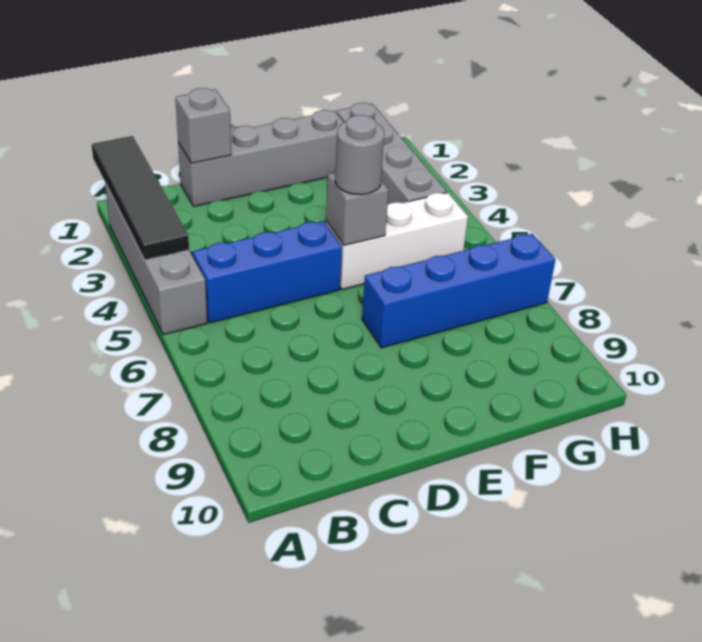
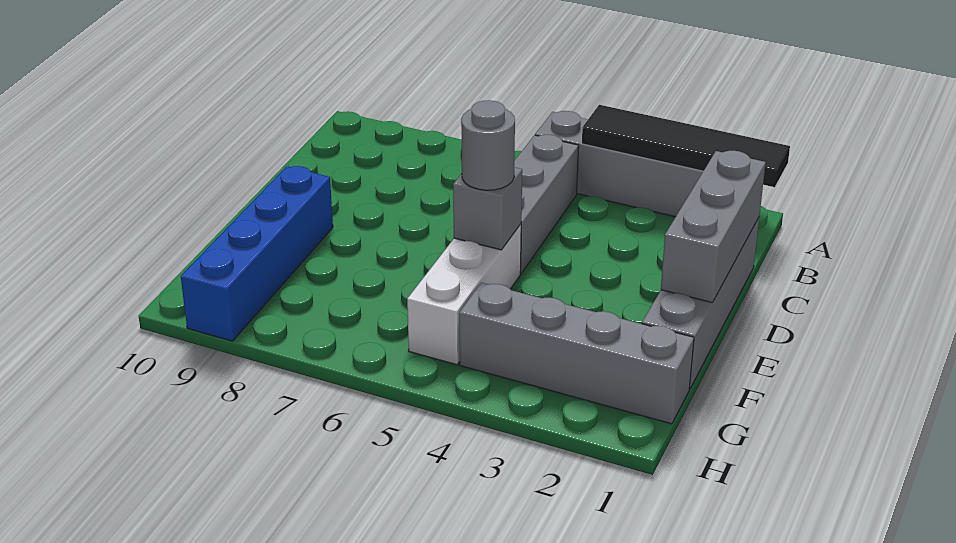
blue 1x3 brick [192,221,342,323] -> grey 1x3 brick [514,135,579,273]
grey 1x1 brick [176,88,231,163] -> grey 1x3 brick [661,151,766,303]
blue 1x4 brick [362,234,555,348] -> blue 1x4 brick moved to [181,166,333,341]

